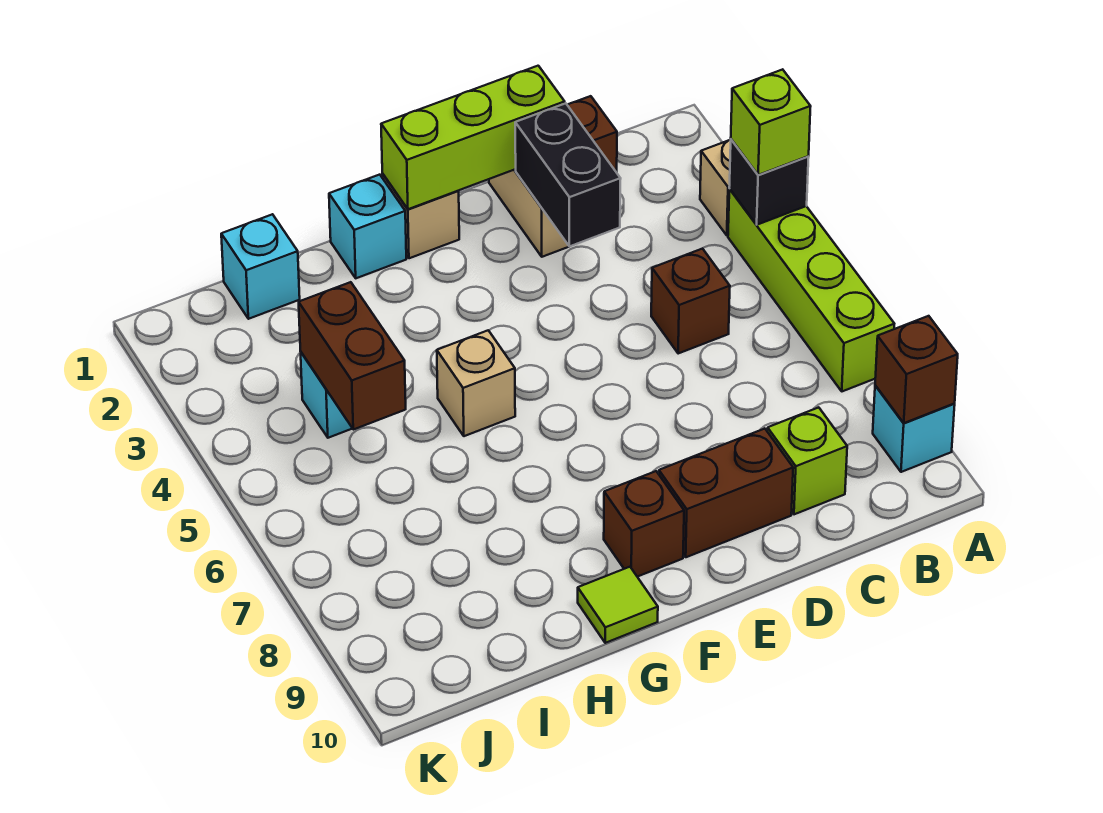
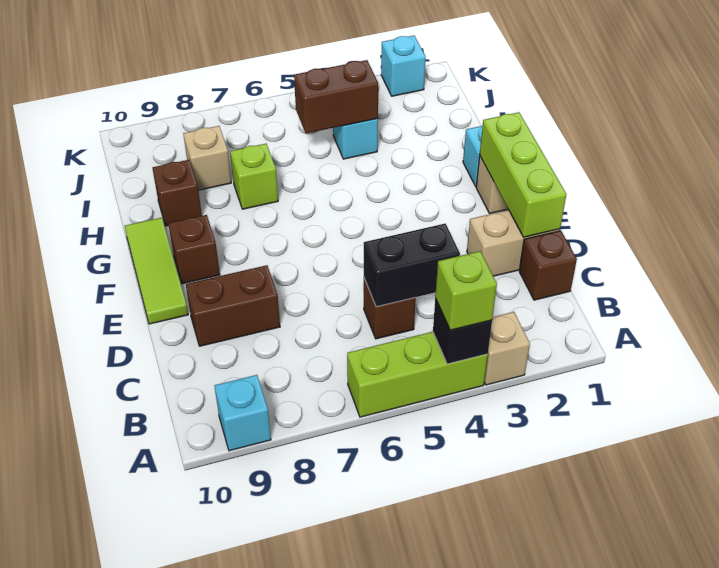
lime 1x4 brick [728,189,894,391] -> lime 1x3 brick [347,332,488,417]
brown 1x1 brick [875,316,958,423] -> brown 1x1 brick moved to [153,160,202,226]
lime 1x1 brick [767,407,847,514] -> lime 1x1 brick moved to [230,144,278,209]
black 1x2 brick [515,103,621,246] -> black 1x2 brick moved to [364,223,460,307]
brown 1x2 brick [659,429,793,557] -> brown 1x2 brick turned to [186,265,280,346]
tan 1x1 brick [437,330,515,436] -> tan 1x1 brick moved to [183,126,231,190]
lime 1x1 tile [578,567,658,643] -> lime 1x3 tile [125,218,188,324]
cyan 1x1 brick [221,214,300,319] -> cyan 1x1 brick moved to [381,36,426,96]

